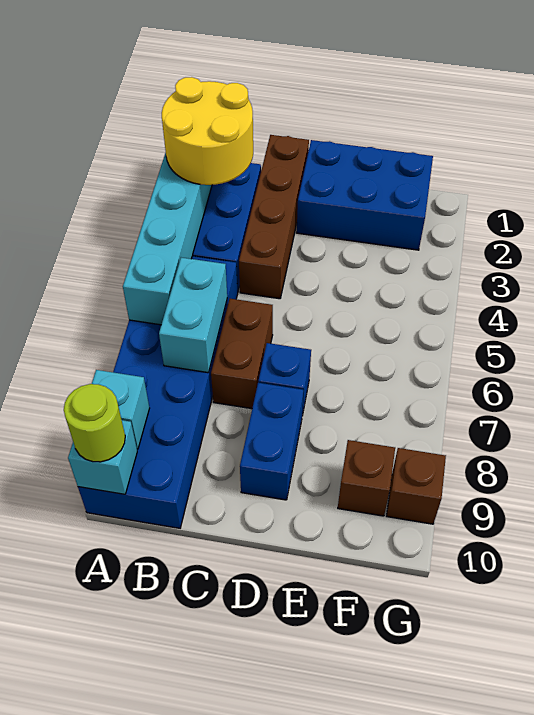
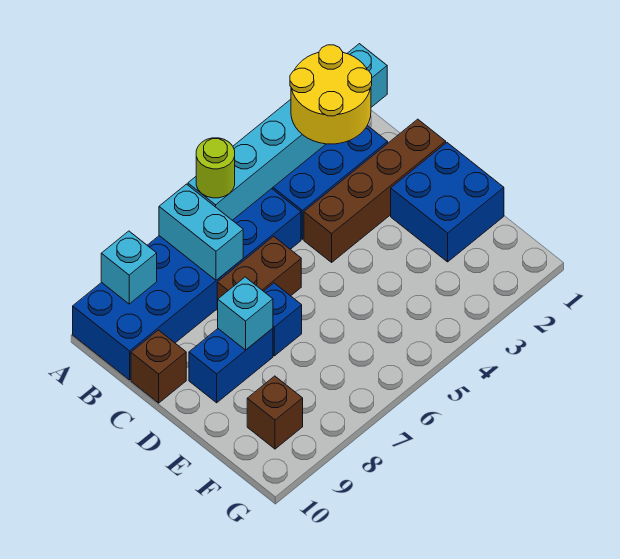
cyan 1x1 brick [68,420,137,494] -> cyan 1x1 brick moved to [218,277,273,350]
lime 1x1 round brick [64,384,125,462] -> lime 1x1 round brick moved to [196,138,235,198]
cyan 1x2 brick [159,258,227,373] -> cyan 1x2 brick turned to [159,184,243,280]
blue 2x3 brick [297,140,433,250] -> blue 2x2 brick [391,143,504,262]
brown 1x1 brick [387,448,446,524] -> brown 1x1 brick moved to [131,330,186,403]

